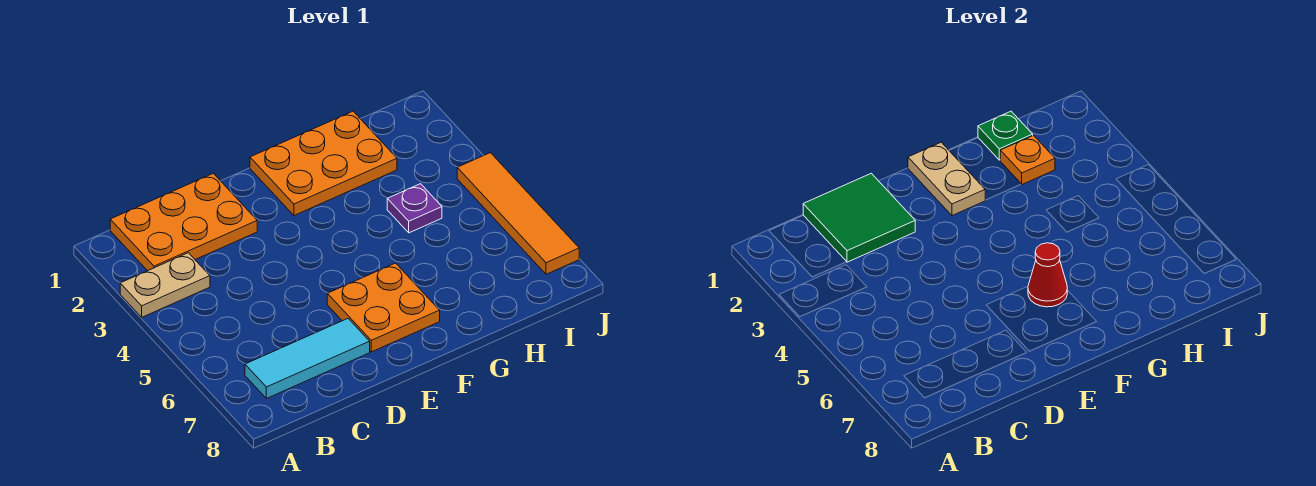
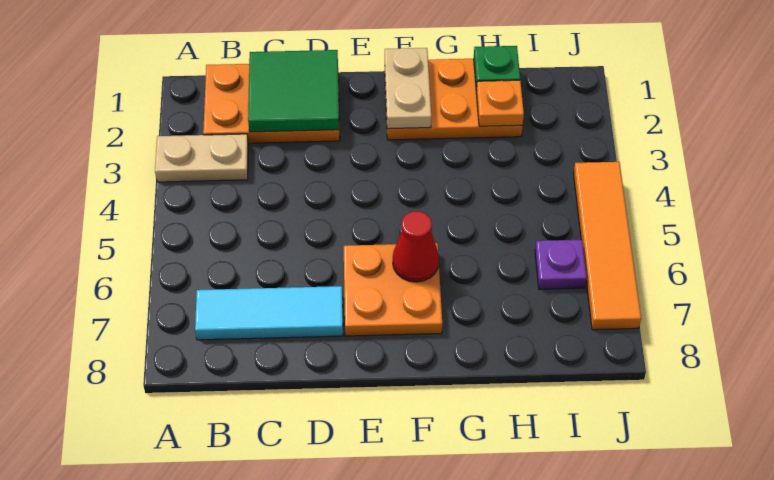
purple 1x1 plate [387,184,442,233] -> purple 1x1 plate moved to [535,240,587,289]

